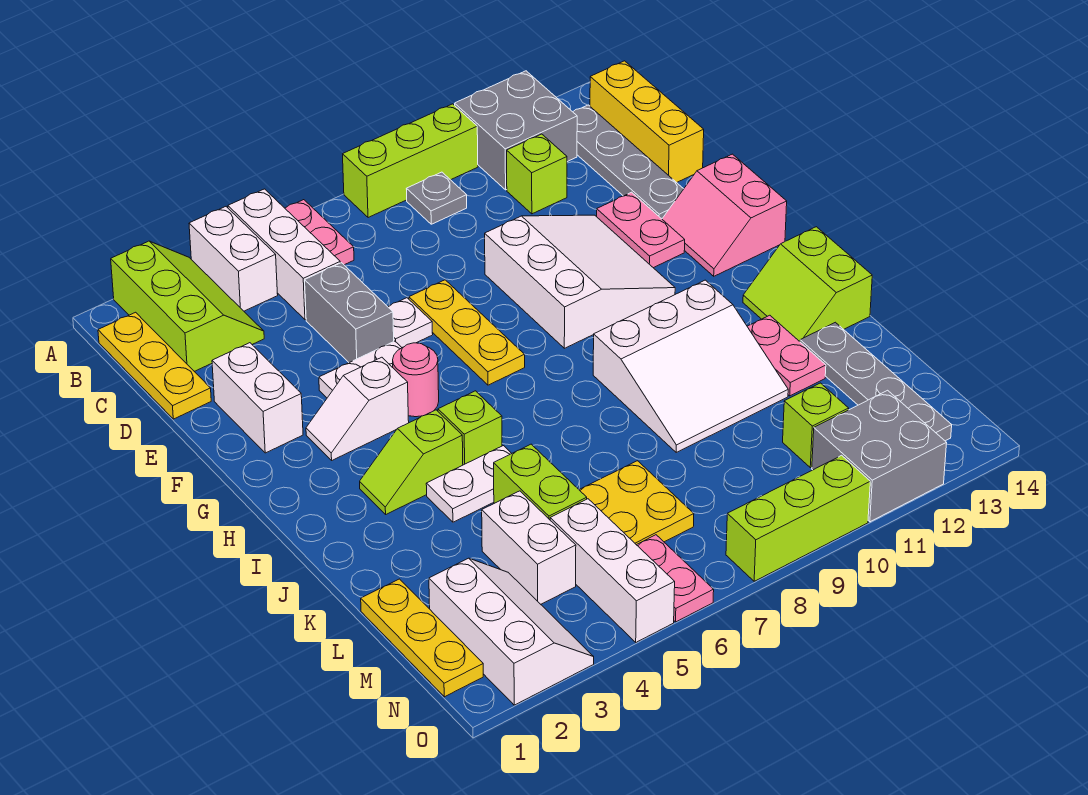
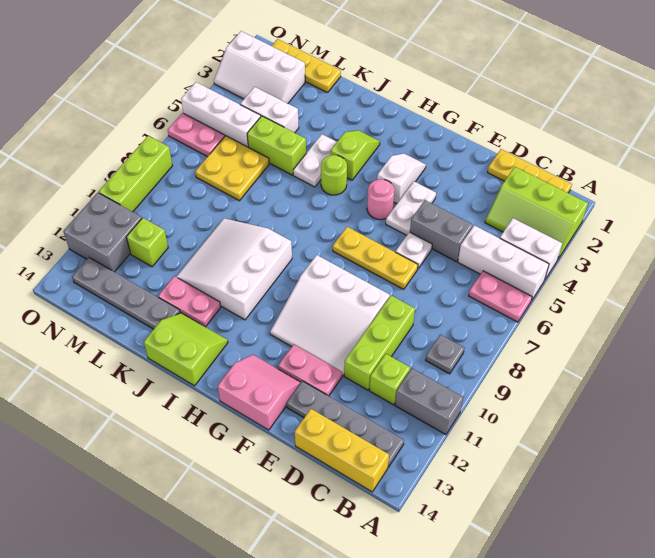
lime 1x3 brick [343,104,478,218] -> lime 1x3 brick moved to [344,296,415,390]
grey 2x2 brick [455,71,577,190] -> grey 1x2 brick [395,369,463,435]
white 1x2 brick [212,343,303,453] -> none
lime 1x1 brick [438,391,502,465] -> lime 1x1 round brick [321,155,347,195]

